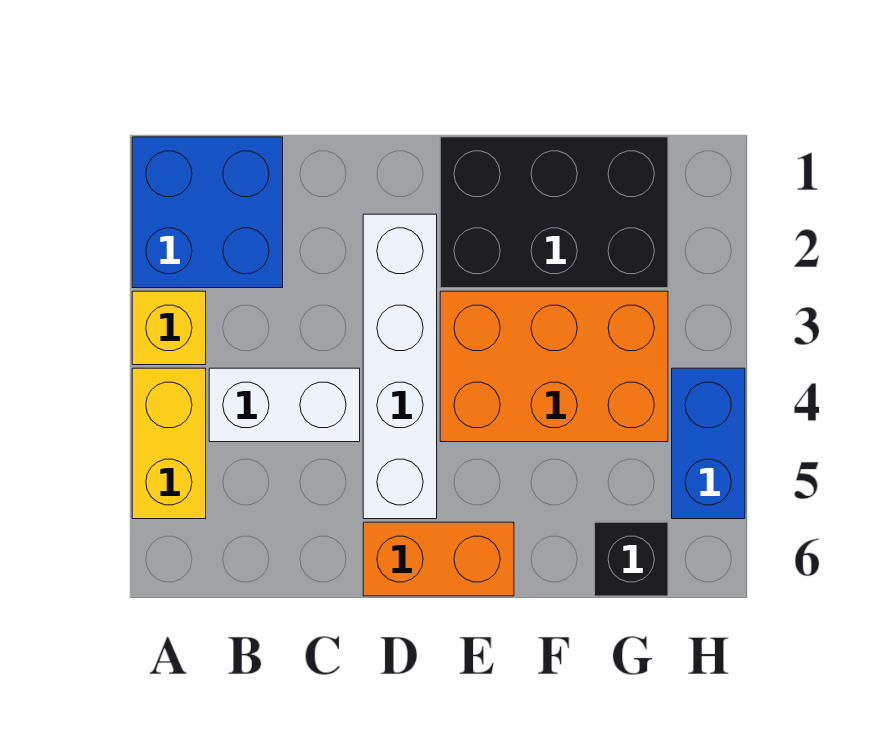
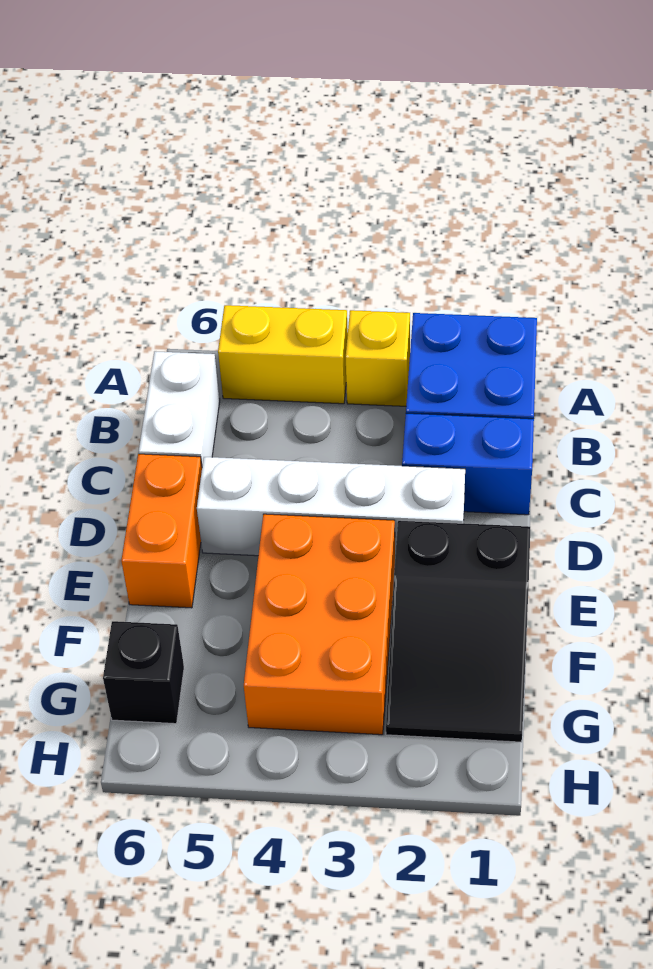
white 1x2 brick [209,368,360,442] -> white 1x2 brick moved to [139,351,220,465]
black 2x3 brick [440,137,668,288] -> black 2x3 slope [386,520,530,742]
blue 1x2 brick [672,368,745,519] -> blue 1x2 brick moved to [402,413,534,515]

